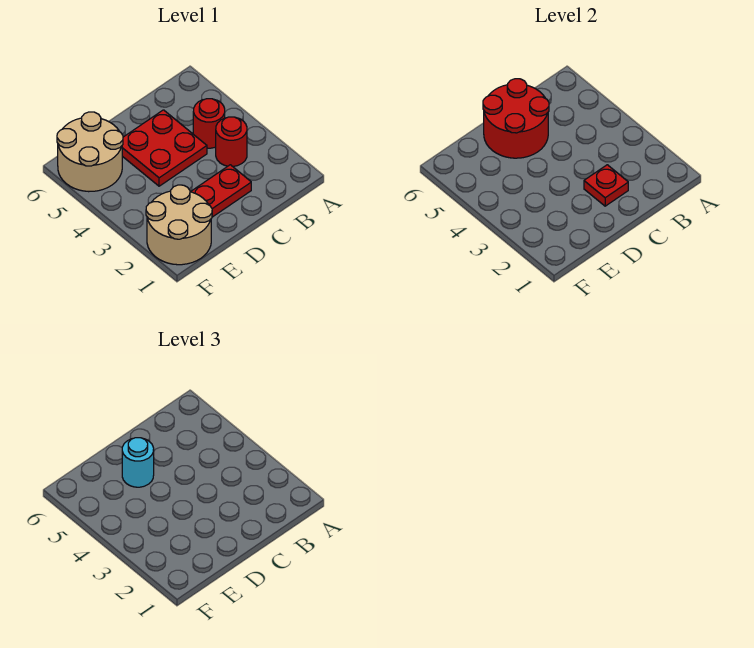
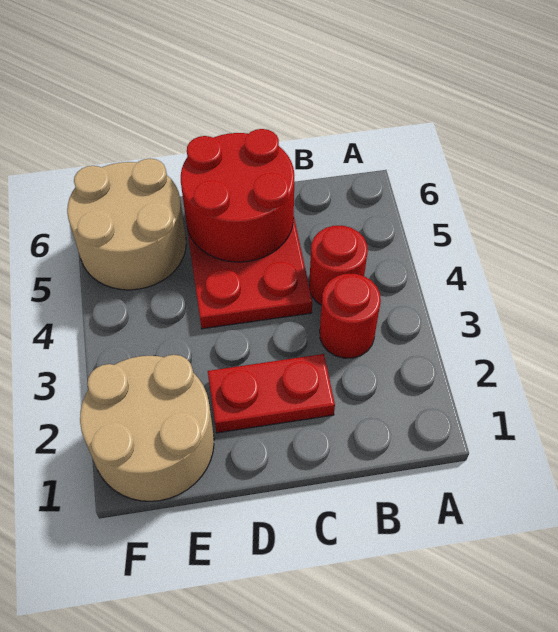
red 1x1 plate [584,165,628,206] -> none
cyan 1x1 round brick [122,438,154,487] -> none

